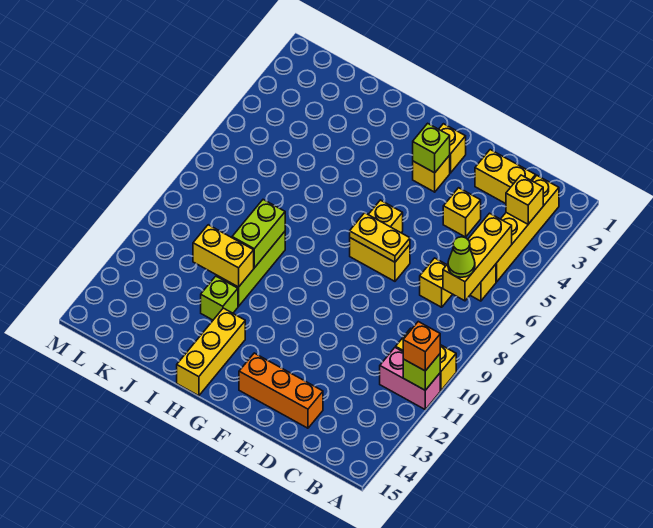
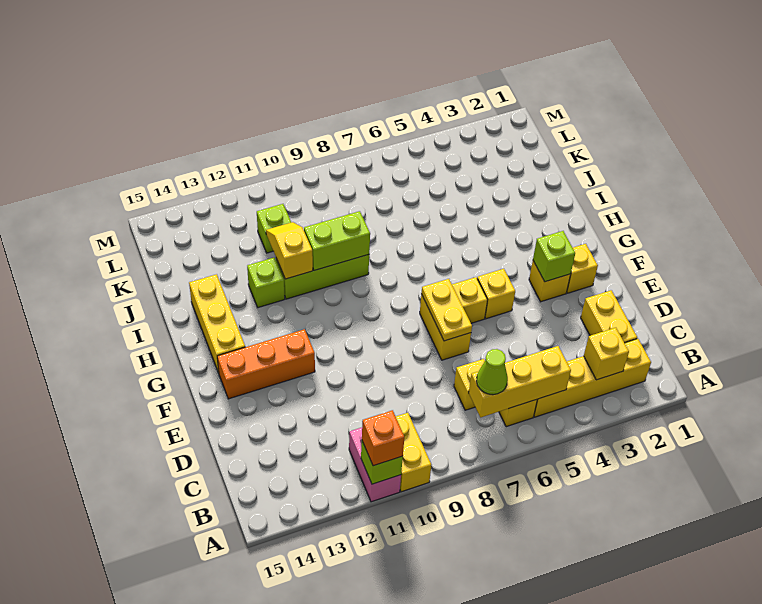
yellow 1x1 brick [443,188,481,237] -> yellow 1x1 brick moved to [477,269,515,319]
orange 1x3 brick [239,353,323,428] -> orange 1x3 brick turned to [217,329,315,399]
yellow 1x3 brick [177,308,245,396] -> yellow 1x3 brick turned to [189,274,245,373]
yellow 1x2 brick [193,225,254,287] -> yellow 1x2 slope [266,222,313,279]
none -> lime 1x1 brick [257,204,291,253]

